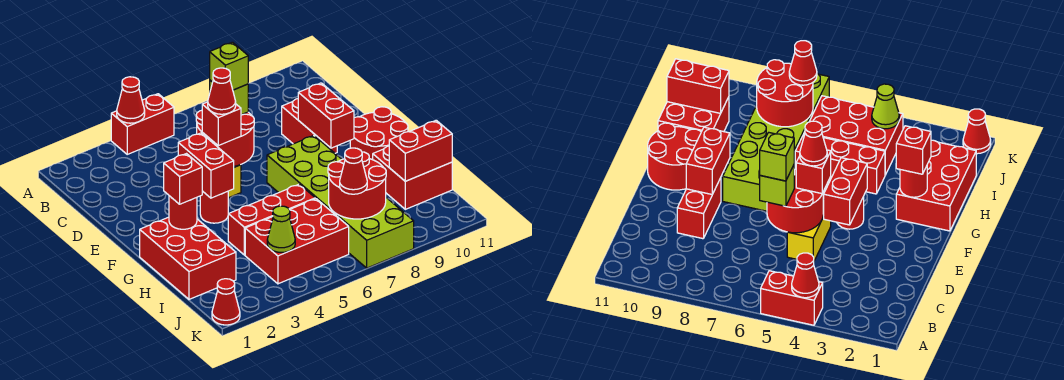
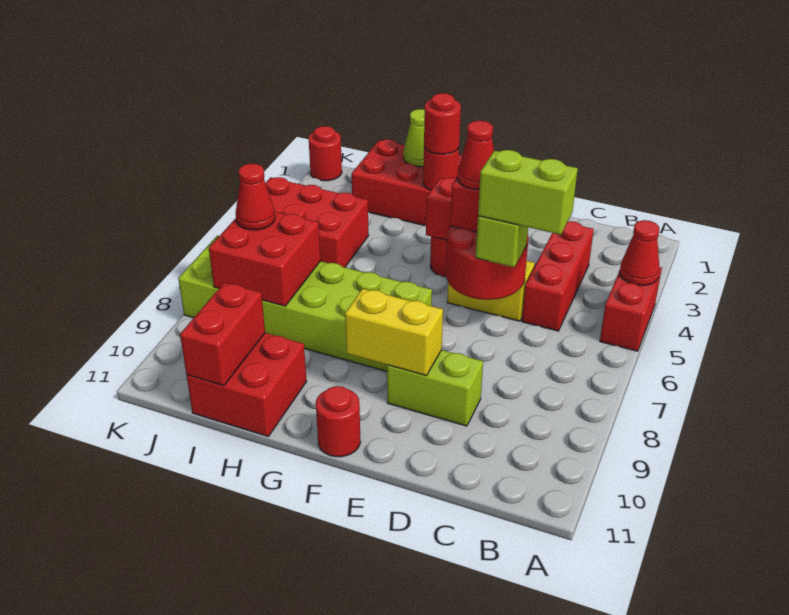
lime 1x1 brick [210,42,248,90] -> lime 1x2 brick [478,150,578,235]
red 1x2 brick [282,99,337,153] -> lime 1x2 brick [387,350,483,426]
red 1x2 brick [298,83,354,148] -> yellow 1x2 brick [345,289,443,376]
red 2x2 round brick [350,107,408,160] -> red 1x1 round brick [316,386,361,457]
red 1x1 brick [164,154,202,204] -> red 1x1 round brick [424,93,461,154]
red 1x3 brick [228,184,315,255] -> red 1x3 brick moved to [522,221,594,331]
red 2x3 brick [245,199,349,284] -> red 2x3 brick turned to [265,177,369,267]
red 2x2 round brick [328,152,386,219] -> red 2x2 brick [209,212,320,306]
lime 1x1 cone [267,206,295,252] -> lime 1x1 cone moved to [403,109,425,167]
red 1x1 cone [212,279,240,325] -> red 1x1 round brick [309,126,342,181]

